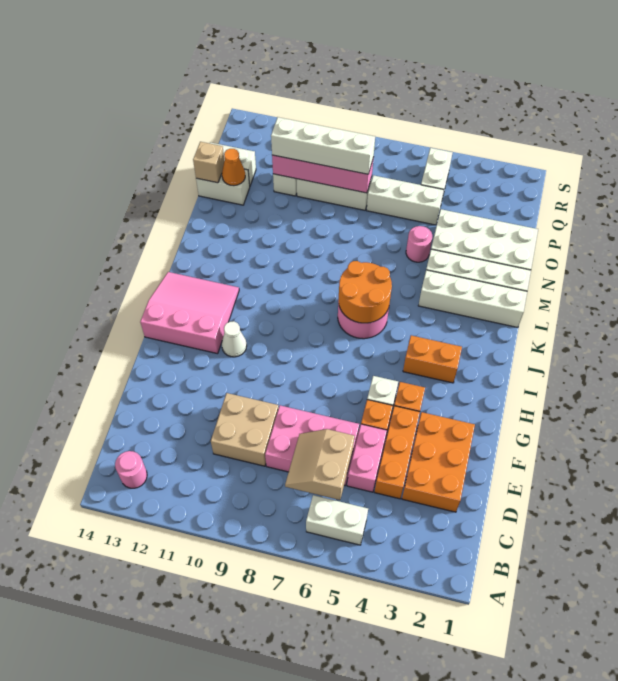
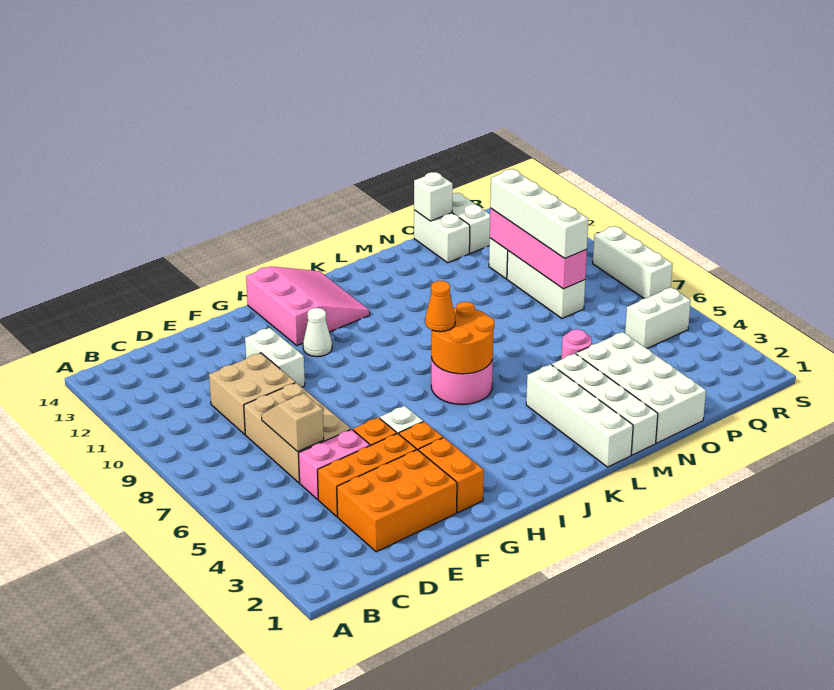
white 1x2 brick [306,495,368,545] -> white 1x2 brick moved to [245,328,305,387]
pink 1x1 round brick [115,451,147,488] -> none
tan 2x2 slope [285,429,354,500] -> tan 1x2 slope [261,393,324,452]
pink 2x3 brick [265,405,359,486] -> tan 2x3 brick [244,383,351,483]
orange 1x2 brick [403,335,462,383] -> orange 1x2 brick moved to [419,438,484,513]
orange 1x1 cone [222,149,245,186] -> orange 1x1 cone moved to [425,281,455,332]
tan 1x1 brick [193,142,224,183] -> white 1x1 brick [414,172,453,221]
white 1x3 brick [367,175,444,225] -> white 1x3 brick moved to [593,226,673,299]

